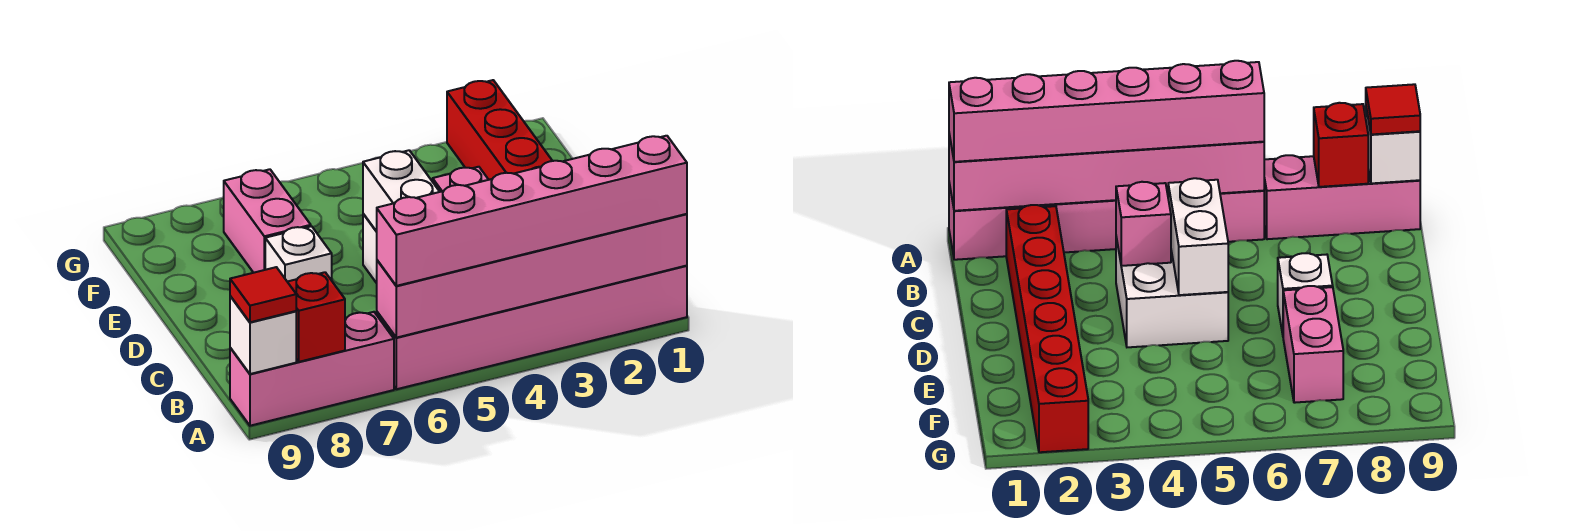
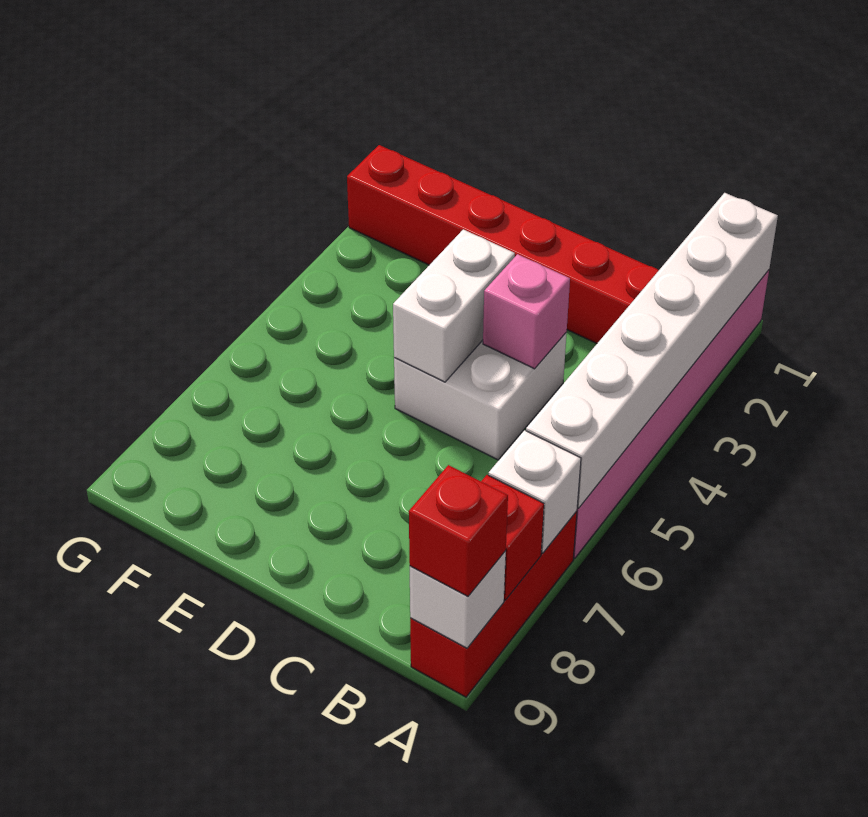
pink 1x6 brick [377,214,687,338] -> white 1x6 brick [526,193,778,508]
pink 1x6 brick [376,136,687,286] -> none
pink 1x3 brick [230,312,394,426] -> red 1x3 brick [410,511,577,697]
red 1x1 tile [230,267,296,322] -> red 1x1 brick [409,465,508,596]
white 1x2 brick [363,150,440,231] -> white 1x2 brick turned to [393,229,515,382]
white 1x1 brick [265,226,332,282] -> white 1x1 brick moved to [489,430,581,553]
pink 1x2 brick [224,169,311,273] -> none

